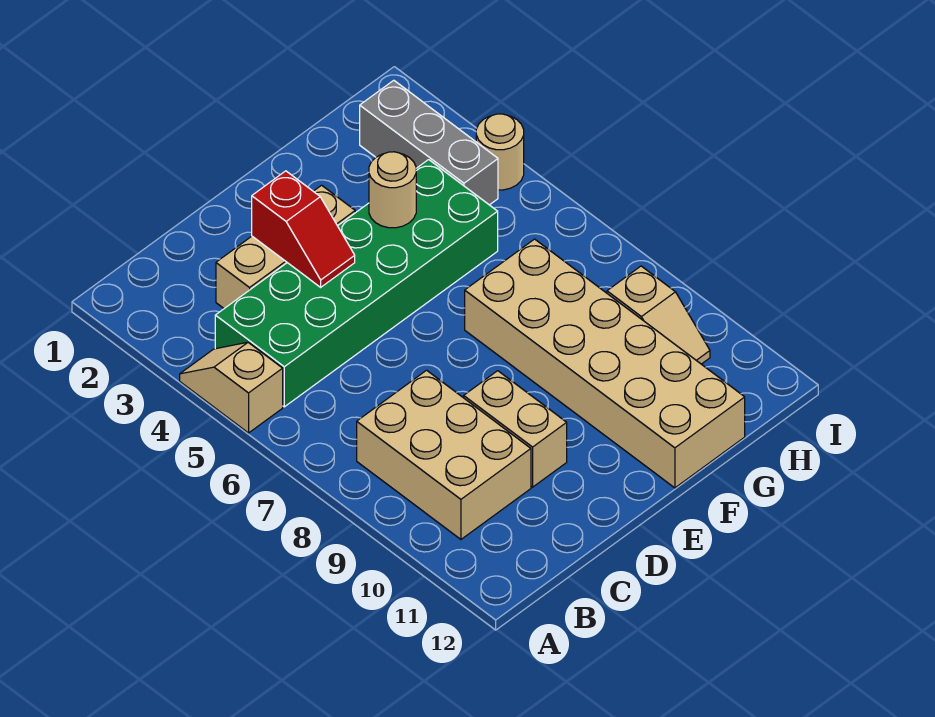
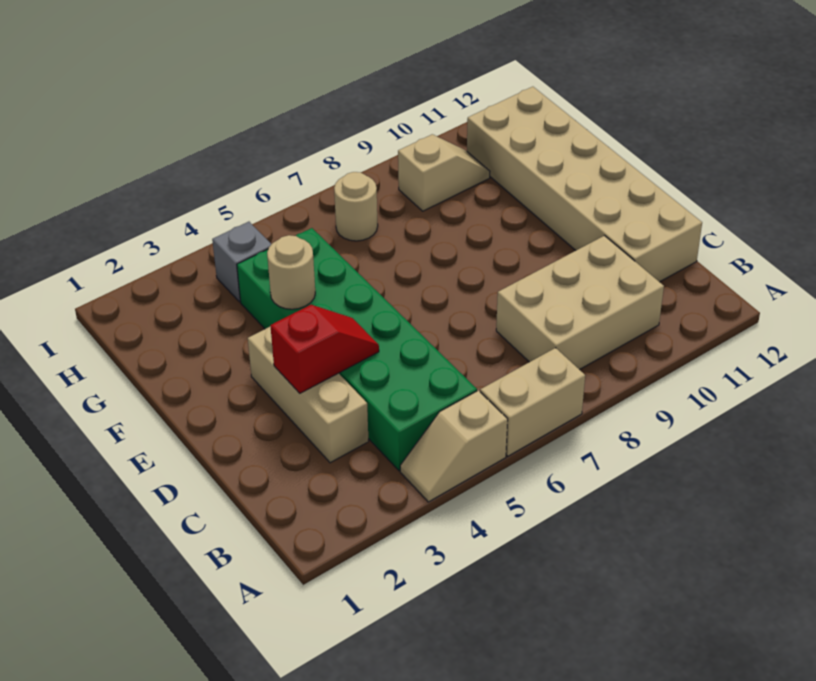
tan 1x2 brick [464,371,567,487] -> tan 1x2 brick moved to [480,348,585,456]
tan 2x6 brick [465,239,745,488] -> tan 2x6 brick turned to [467,87,702,282]
grey 1x3 brick [360,80,498,205] -> grey 1x1 brick [212,222,271,302]
tan 1x1 round brick [476,114,524,190] -> tan 1x1 round brick moved to [334,172,378,241]

